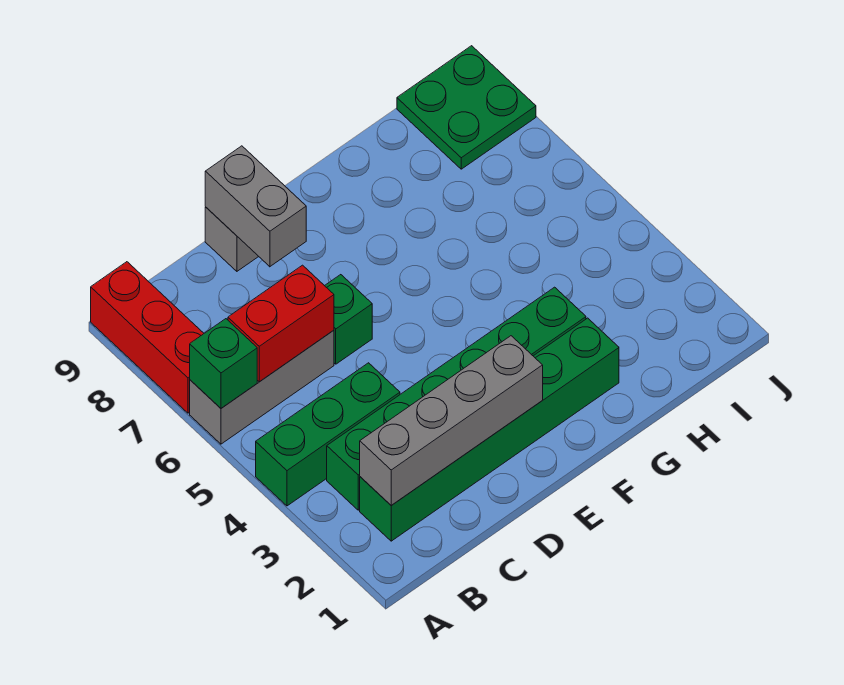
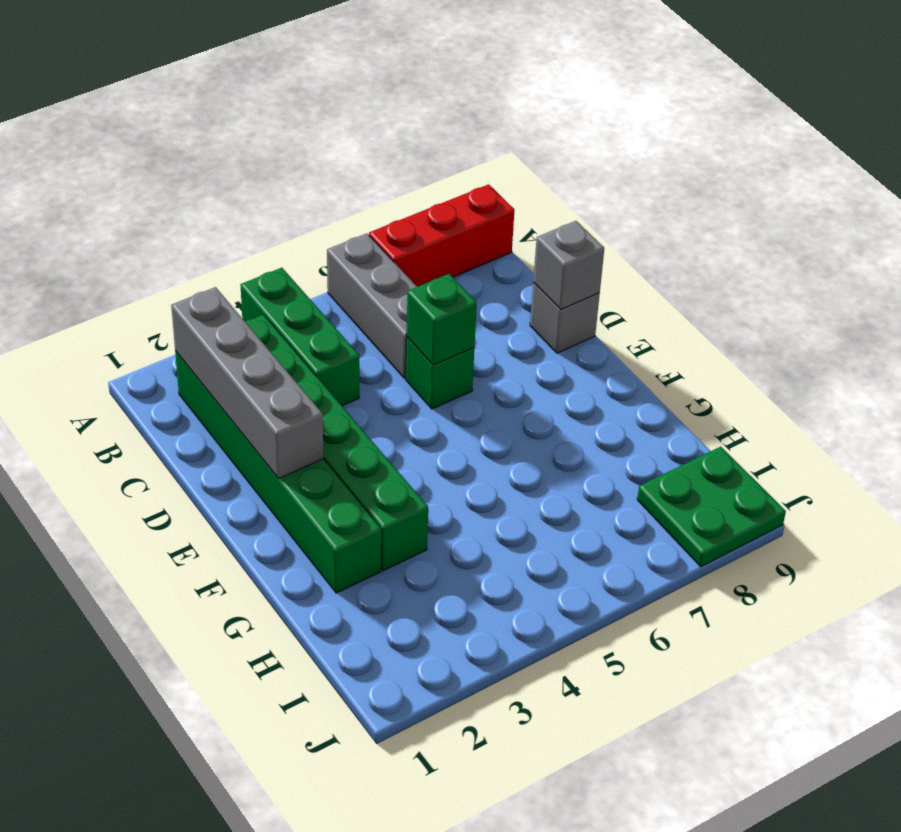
green 1x1 brick [190,319,257,408] -> green 1x1 brick moved to [407,274,477,365]
red 1x2 brick [228,265,334,382] -> none
grey 1x2 brick [205,146,306,267] -> grey 1x1 brick [533,221,604,309]

